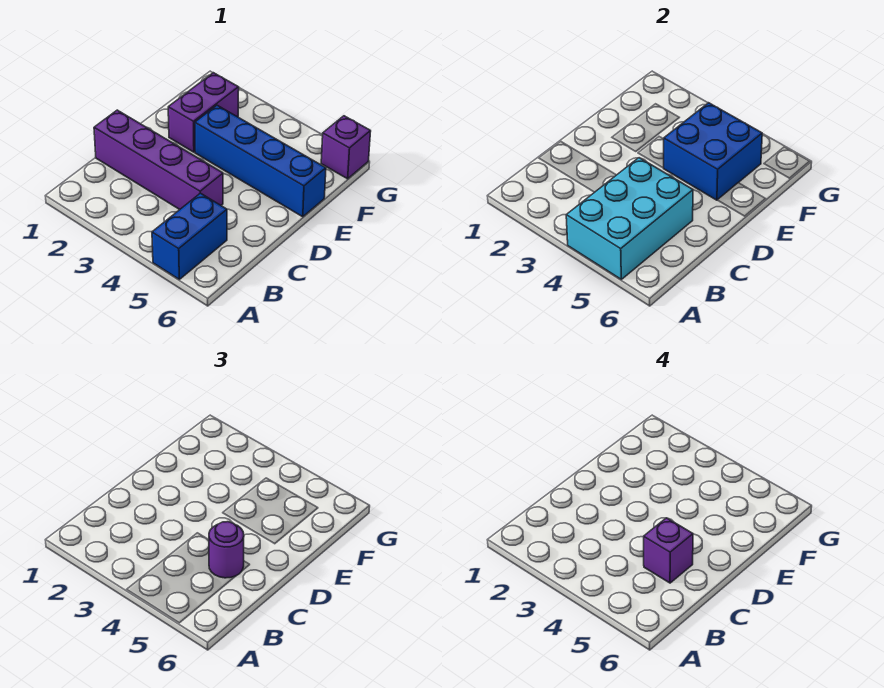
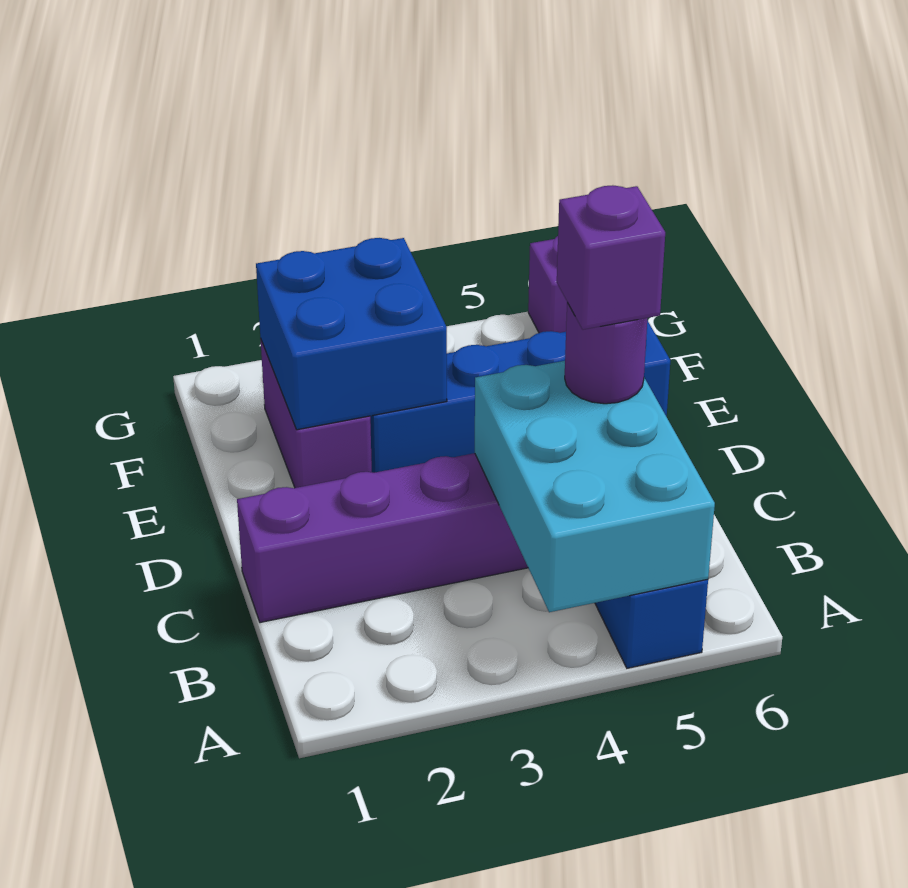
blue 2x2 brick [664,103,762,200] -> blue 2x2 brick moved to [256,238,447,430]

